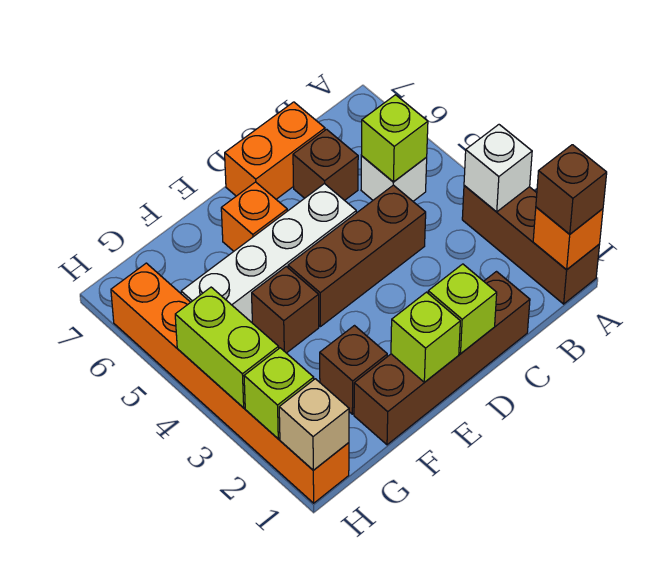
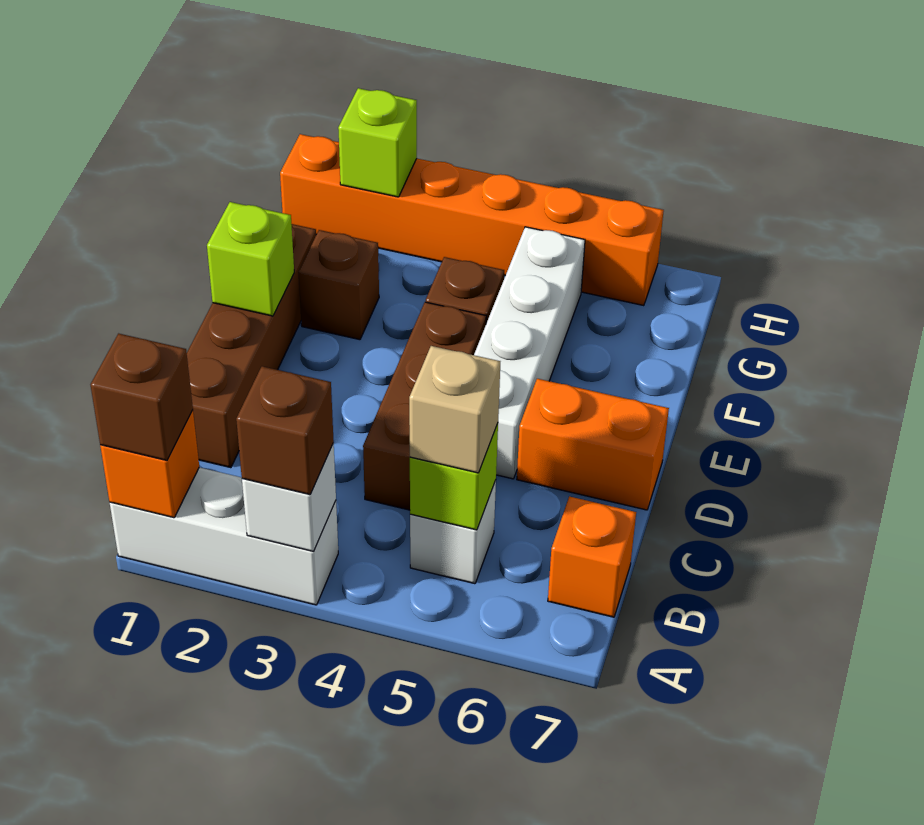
brown 1x3 brick [462,186,600,304] -> white 1x3 brick [110,467,338,605]
brown 1x1 brick [293,129,358,200] -> brown 1x1 brick moved to [236,366,334,495]
orange 1x2 brick [225,102,325,199] -> orange 1x2 brick turned to [517,379,669,510]
lime 1x1 brick [428,264,497,354] -> none
orange 1x1 brick [221,182,287,251] -> orange 1x1 brick moved to [548,496,636,617]
tan 1x1 brick [279,379,349,470] -> tan 1x1 brick moved to [409,346,500,473]
lime 1x2 brick [175,287,279,408] -> none

